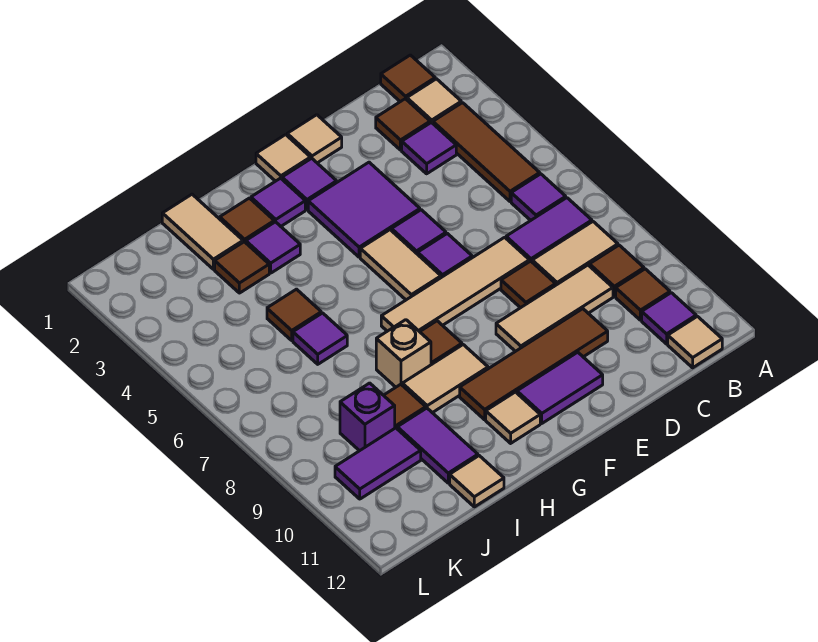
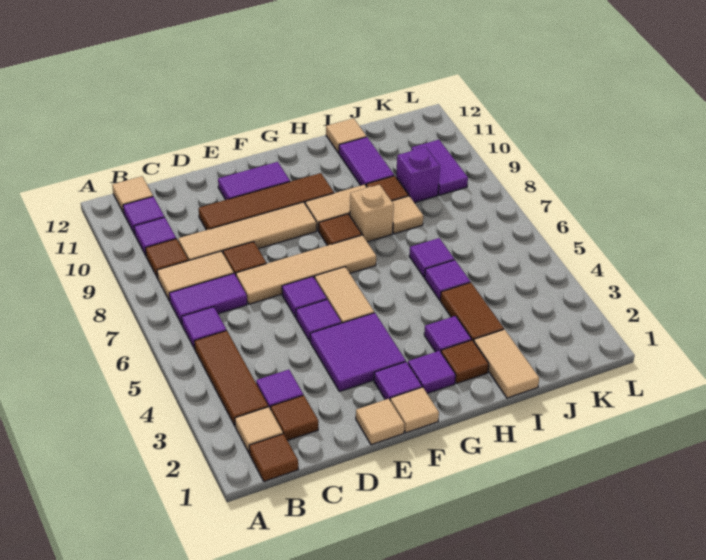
brown 1x1 tile [616,269,670,320] -> purple 1x1 tile [134,217,176,255]
tan 1x3 tile [496,265,613,351] -> tan 1x4 tile [178,202,317,261]
tan 1x1 tile [486,392,540,443] -> tan 1x1 tile moved to [392,196,423,234]
brown 1x1 tile [215,242,269,293] -> brown 1x2 tile [440,282,504,341]
brown 1x1 tile [267,289,321,340] -> purple 1x1 tile [425,260,470,300]
purple 1x2 tile [335,428,421,499] -> purple 1x2 tile turned to [411,140,468,195]

